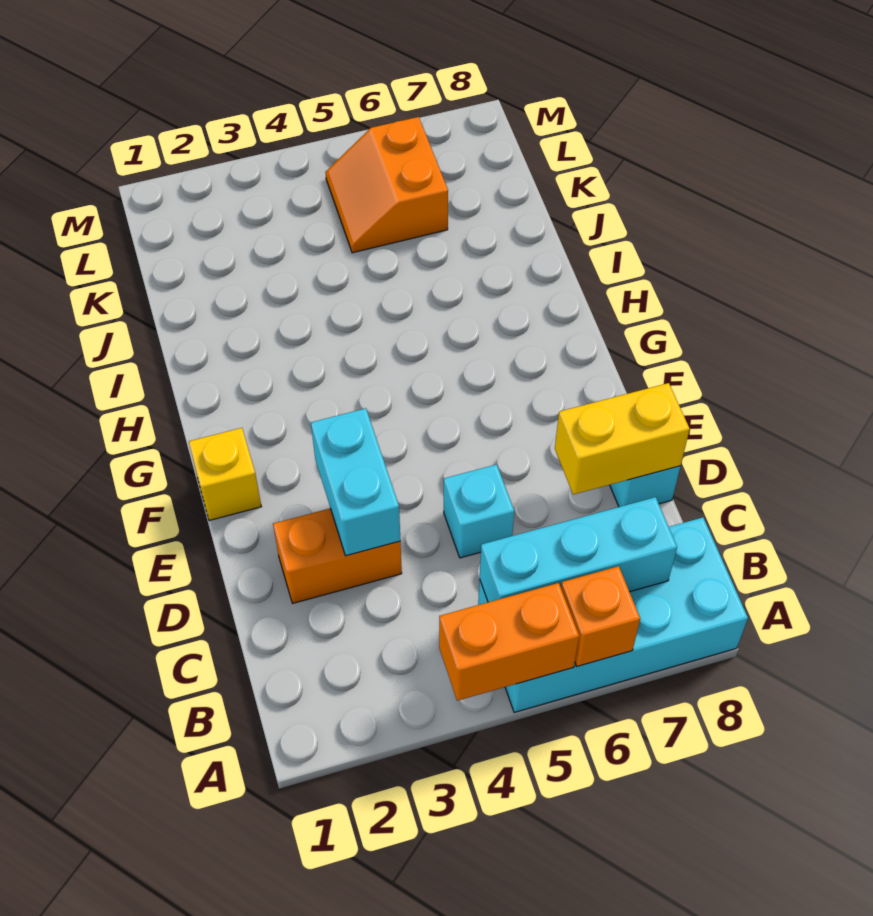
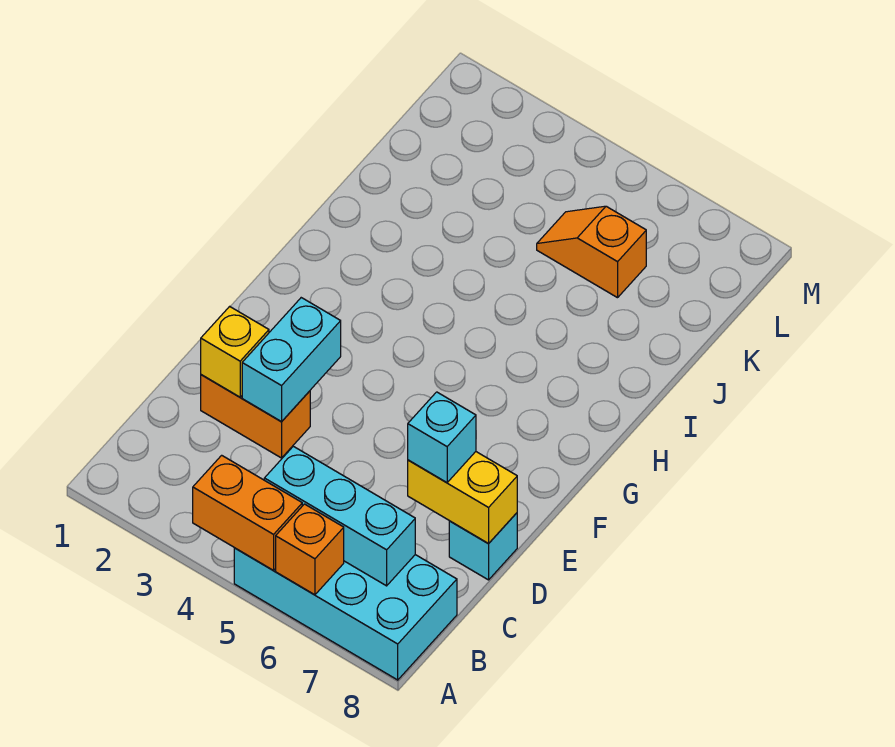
cyan 1x1 brick [444,464,514,558] -> cyan 1x1 brick moved to [408,392,476,483]
yellow 1x1 brick [189,428,261,521] -> yellow 1x1 brick moved to [201,306,269,397]
orange 2x2 slope [326,117,448,253] -> orange 1x2 slope [537,206,646,298]

